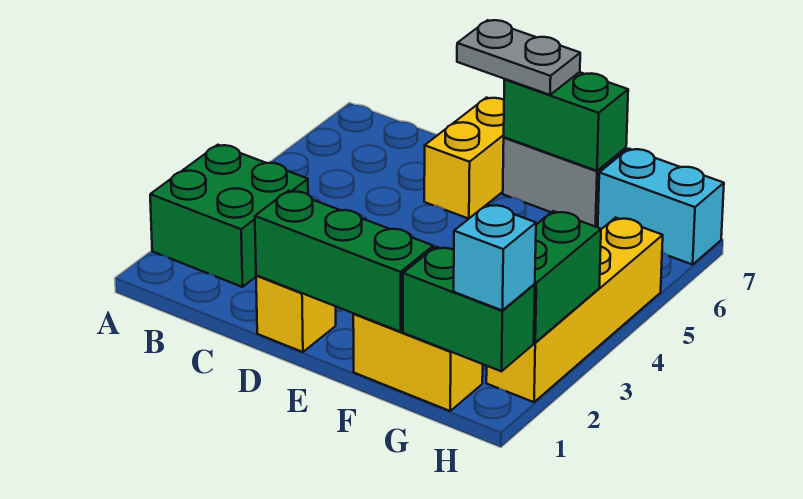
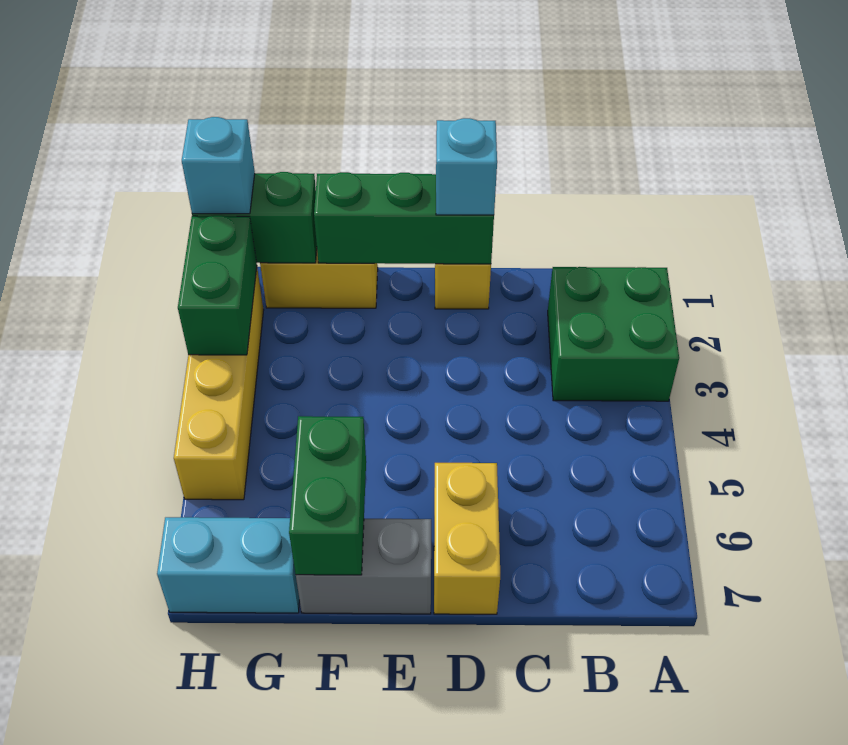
none -> cyan 1x1 brick [436,118,497,215]
grey 1x2 plate [457,20,580,95] -> none
green 1x2 brick [504,72,628,171] -> green 1x2 brick turned to [289,416,366,575]

